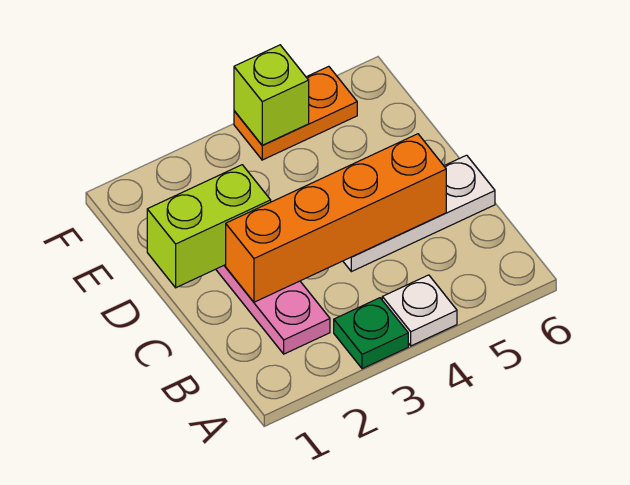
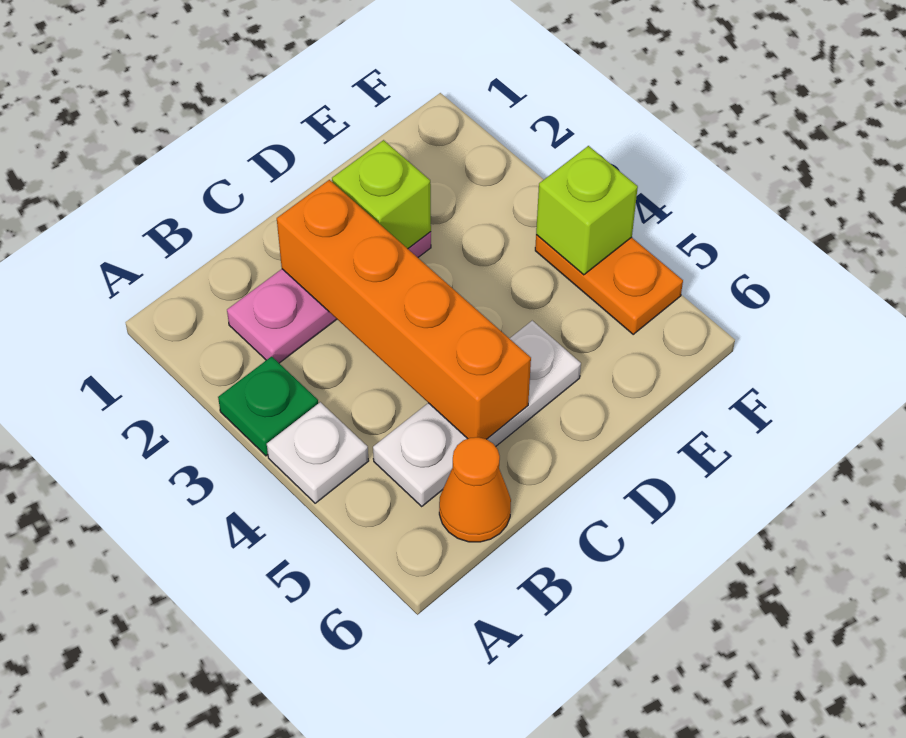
none -> orange 1x1 cone [439,437,511,542]
white 1x3 plate [343,155,495,272] -> white 1x3 plate turned to [373,321,581,506]
lime 1x2 brick [147,165,271,288] -> lime 1x1 brick [332,140,431,249]

